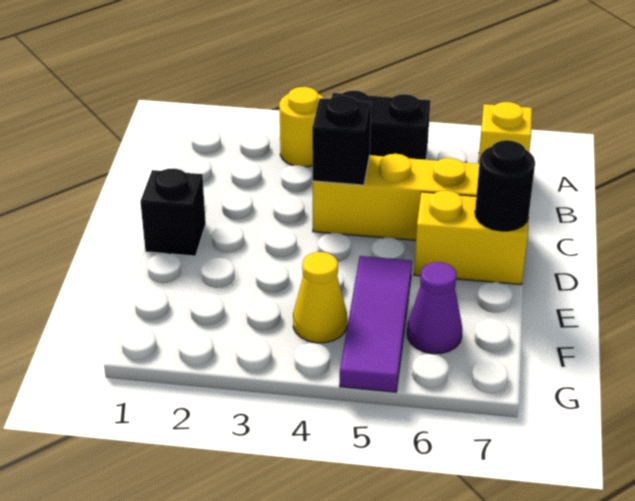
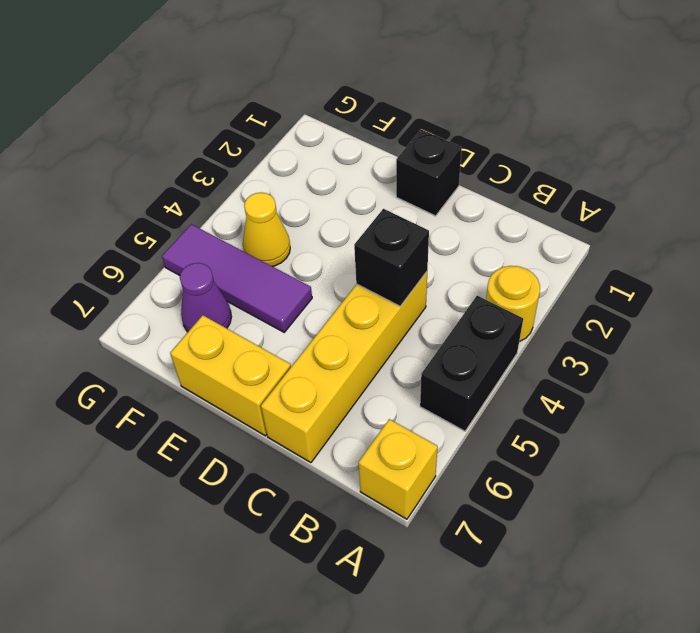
yellow 1x2 brick [414,191,529,285] -> yellow 1x2 brick turned to [170,315,291,436]
black 1x1 round brick [475,140,535,231] -> none

